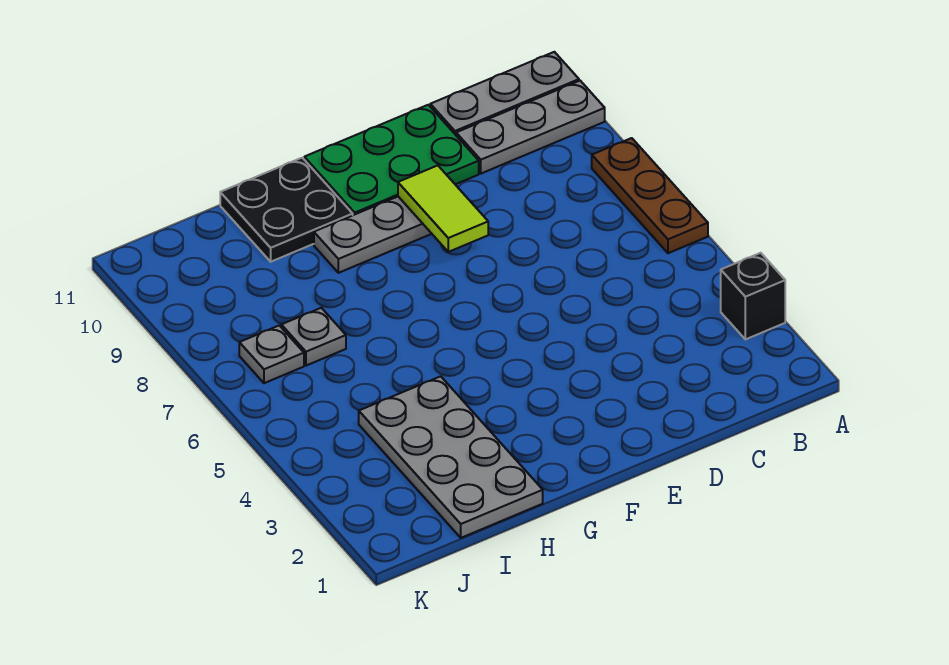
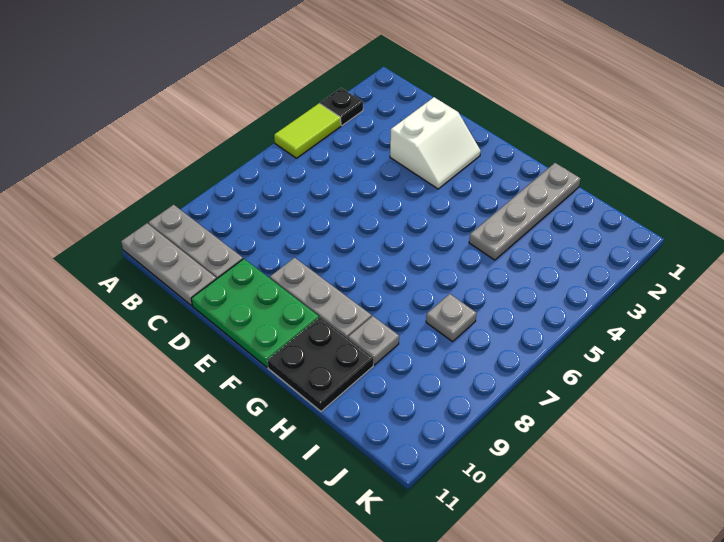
black 1x1 brick [721,253,785,339] -> black 1x1 plate [320,88,363,125]
brown 1x3 plate [592,138,708,253] -> none
none -> white 2x2 slope [390,97,481,189]
lime 1x2 tile [398,165,488,252] -> lime 1x2 tile moved to [274,103,341,158]
grey 2x4 plate [359,376,543,538] -> grey 1x4 plate [469,163,580,260]
grey 1x1 plate [239,325,304,383] -> grey 1x1 plate moved to [348,316,399,365]

